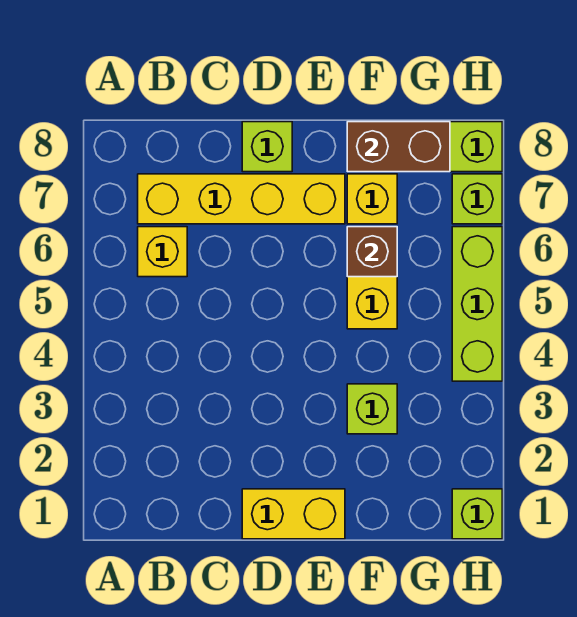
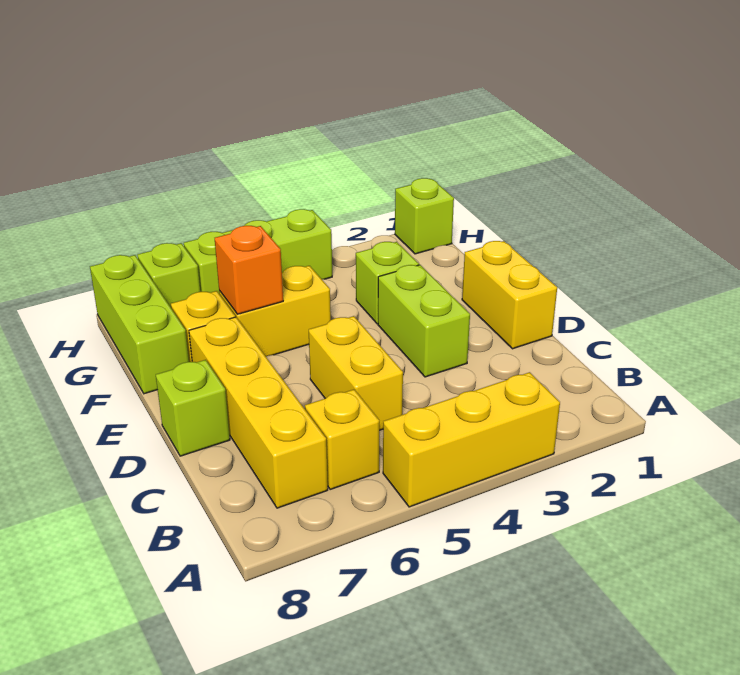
none -> yellow 1x3 brick [383,372,560,507]
none -> yellow 1x2 brick [309,316,403,430]
none -> lime 1x2 brick [378,265,470,377]
brown 1x1 brick [347,227,397,277] -> orange 1x1 brick [215,226,283,314]
brown 1x2 brick [347,122,450,172] -> none

